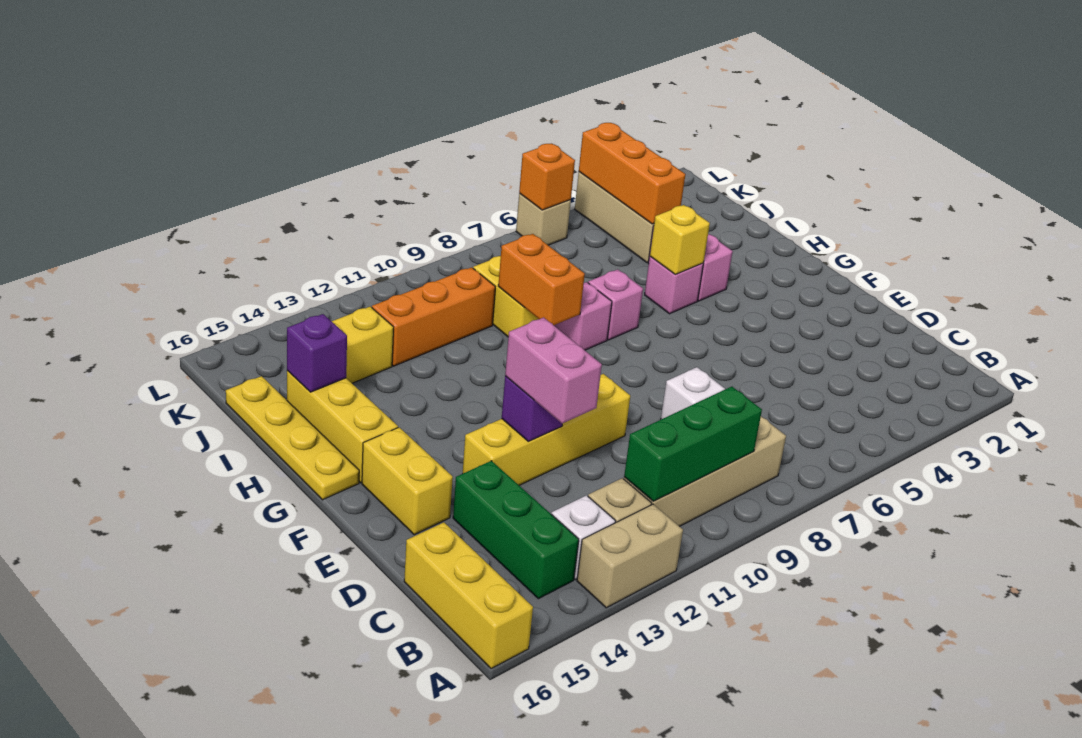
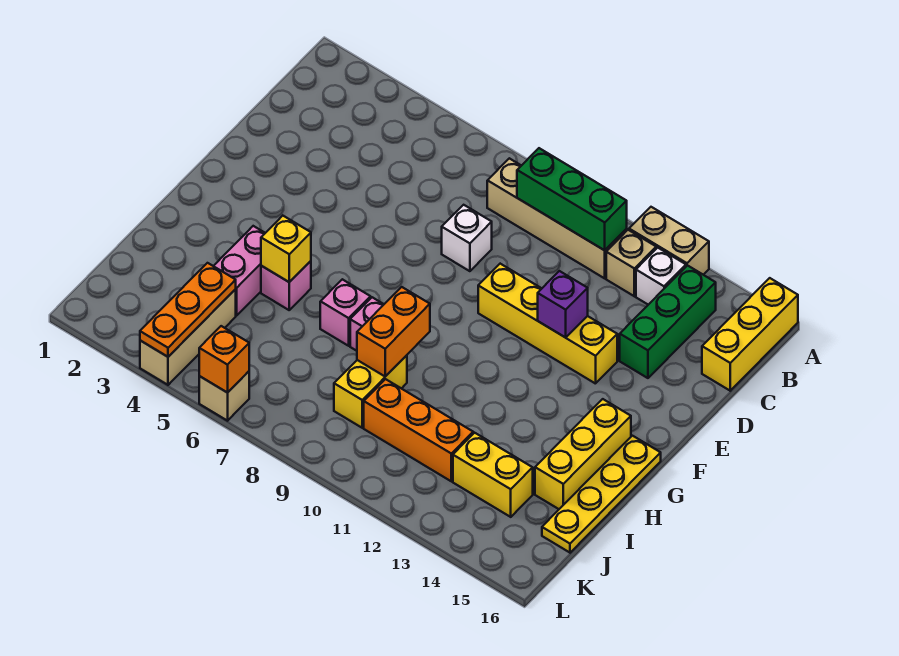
pink 1x2 brick [505,317,602,424] -> none
yellow 1x2 brick [362,427,453,535] -> none
purple 1x1 brick [287,314,347,392] -> none
orange 1x3 brick [579,123,685,224] -> orange 1x3 plate [140,263,236,357]

